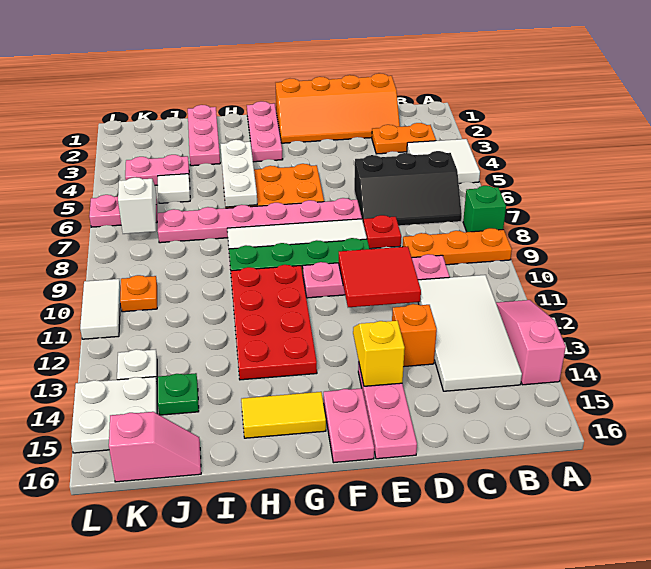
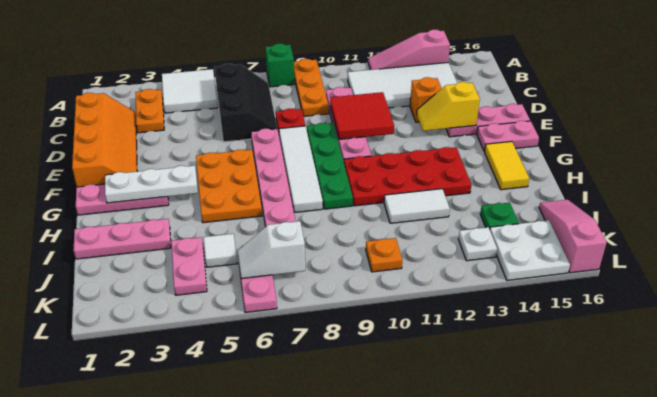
white 1x3 plate [220,140,257,207] -> white 1x3 plate moved to [105,166,198,203]
pink 1x2 slope [109,412,201,482] -> pink 1x3 slope [539,200,607,273]
white 1x2 tile [80,279,121,339] -> white 1x2 tile moved to [384,189,450,223]

